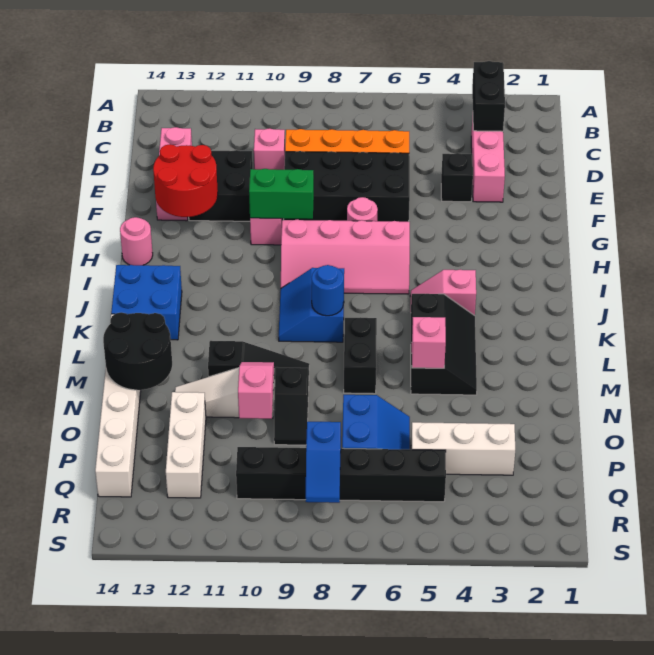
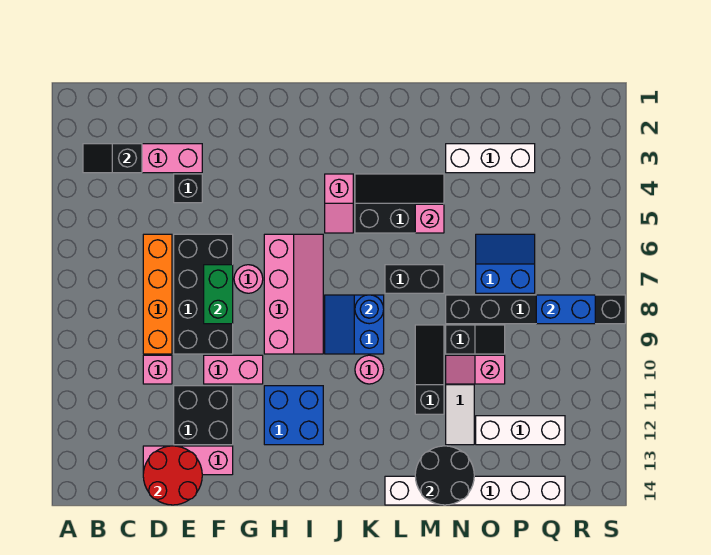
black 1x2 brick [472,61,505,131] -> black 1x2 slope [83,144,142,173]
red 2x2 round brick [153,144,218,217] -> red 2x2 round brick moved to [143,446,202,505]
green 1x2 brick [249,169,314,219] -> green 1x2 brick moved to [204,265,233,324]
pink 1x1 round brick [120,217,153,265] -> pink 1x1 round brick moved to [355,355,384,384]
blue 2x2 slope [279,268,344,342] -> blue 2x2 slope turned to [325,295,384,354]
blue 2x2 brick [111,265,182,340] -> blue 2x2 brick moved to [264,386,323,445]
white 1x3 brick [411,422,515,475] -> white 1x3 brick turned to [446,144,535,173]
black 1x6 brick [236,447,446,502] -> black 1x6 brick turned to [446,295,625,324]
blue 1x2 slope [306,421,341,503] -> blue 1x2 brick [536,295,595,324]

